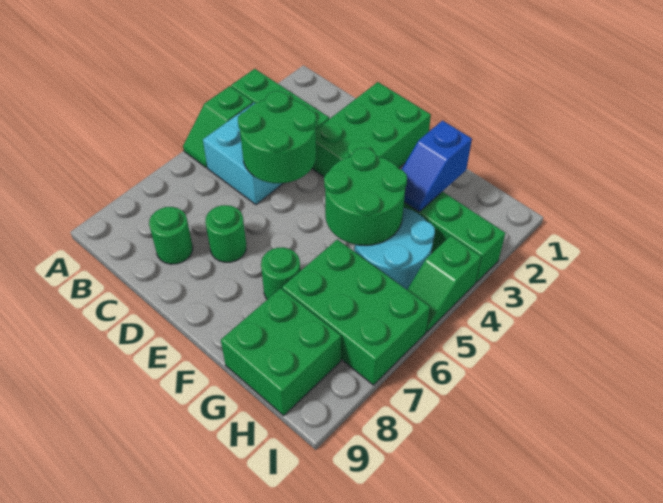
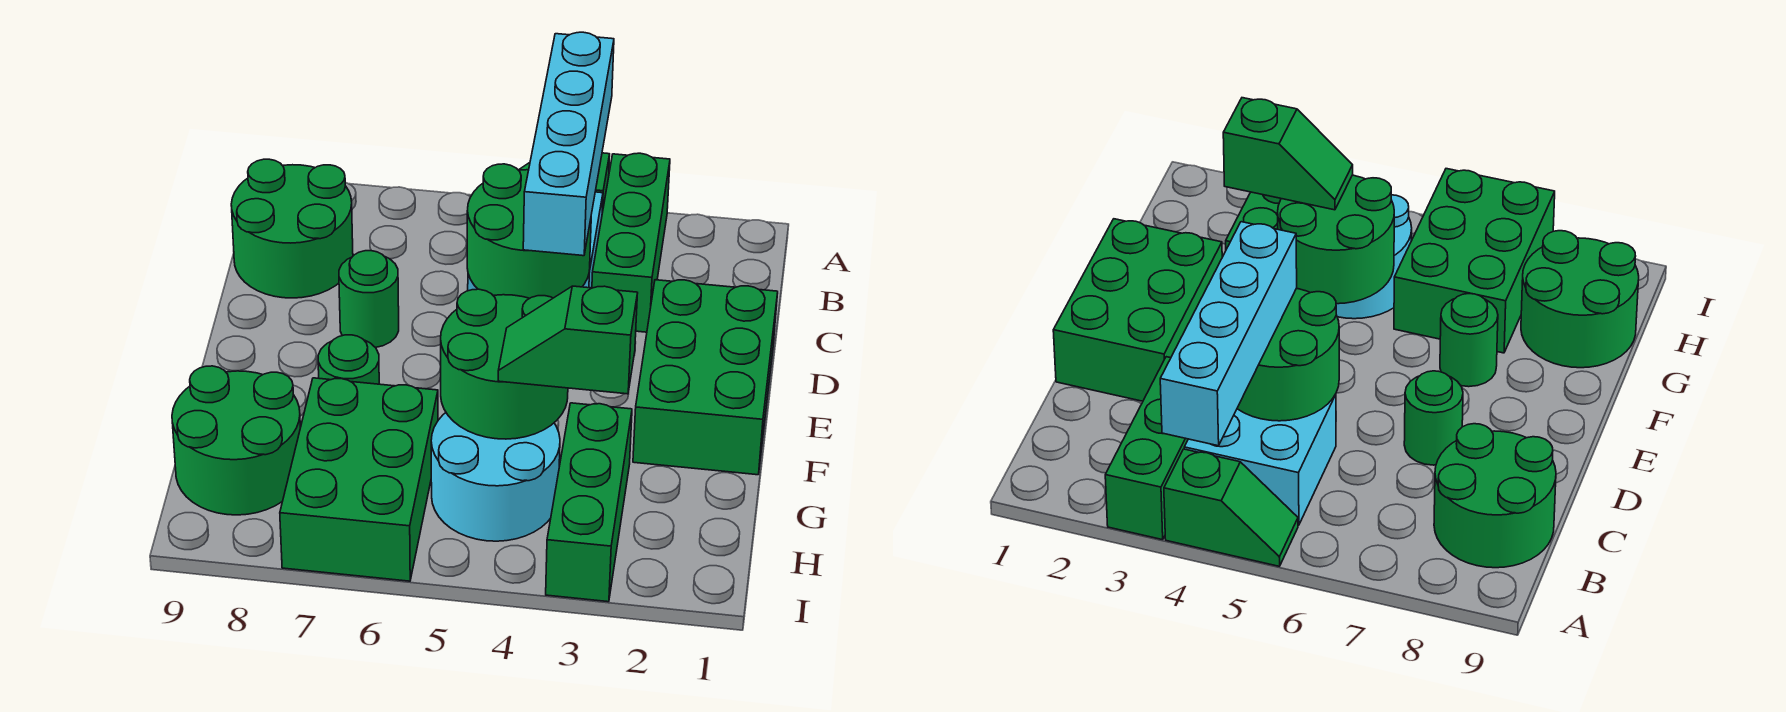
none -> cyan 1x4 brick [523,32,614,256]
green 1x1 round brick [149,207,193,264] -> green 2x2 round brick [231,159,353,298]
green 2x3 brick [312,82,431,177] -> green 2x3 brick turned to [633,280,778,475]
blue 1x2 slope [402,121,472,212] -> none
green 2x2 brick [221,288,341,415] -> green 2x2 round brick [172,366,300,515]
green 1x2 slope [407,236,481,332] -> green 1x2 slope moved to [498,286,638,394]

